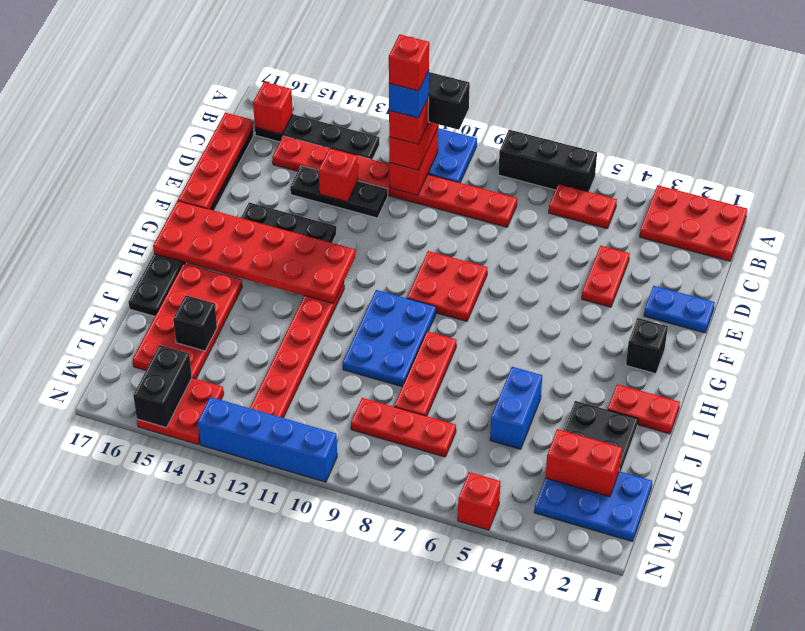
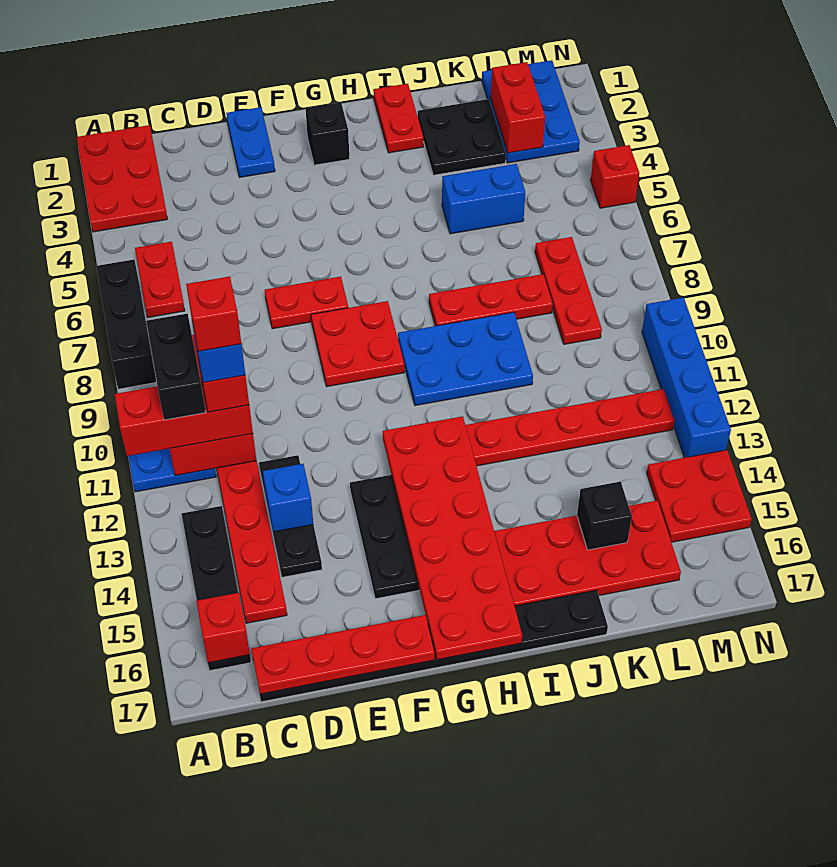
red 1x2 plate [582,246,630,307] -> red 1x2 plate moved to [265,277,348,329]
red 1x1 brick [319,148,358,202] -> blue 1x1 brick [263,464,313,532]
black 1x2 brick [133,345,192,428] -> none

